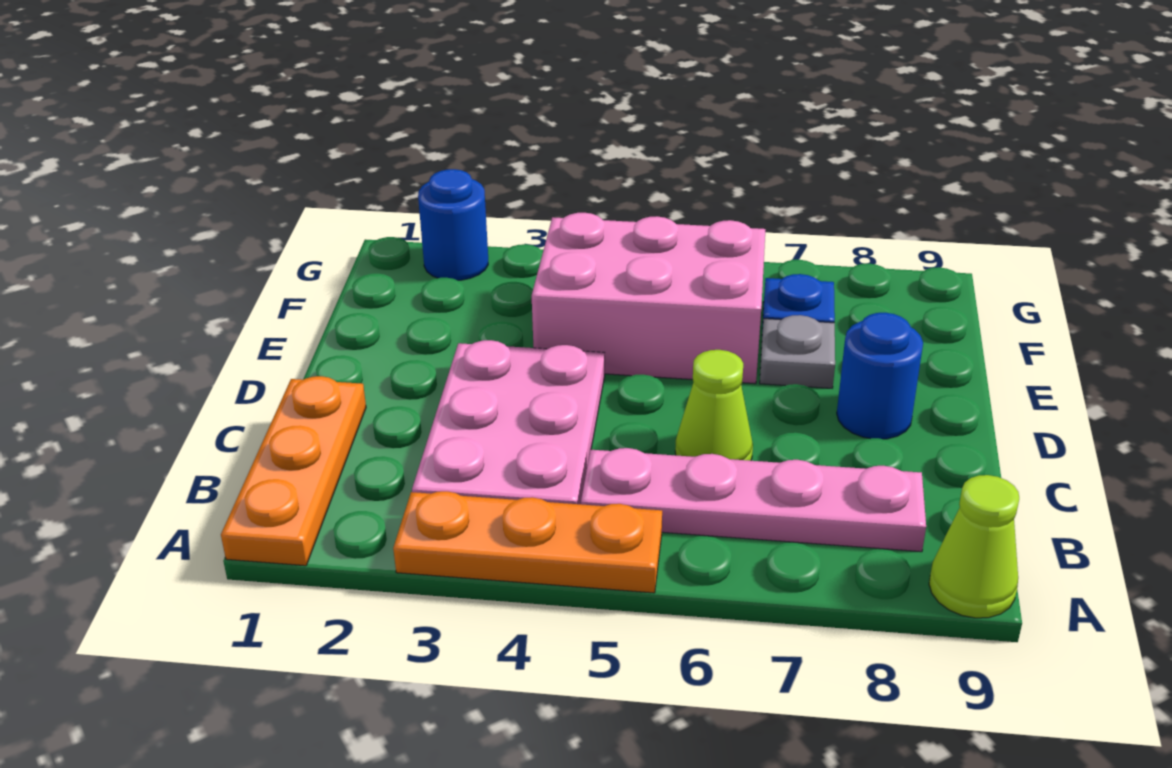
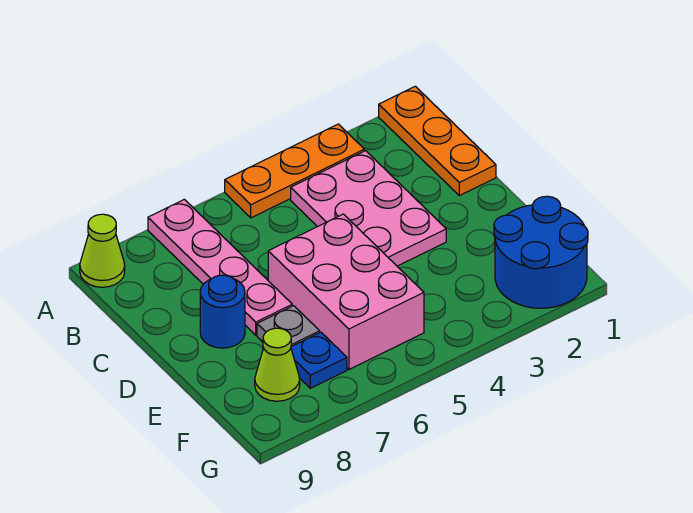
pink 1x4 plate [581,448,926,552] -> pink 1x4 plate turned to [148,199,292,335]
lime 1x1 cone [675,350,753,461] -> lime 1x1 cone moved to [255,328,300,401]
pink 2x3 brick [532,213,766,384] -> pink 2x3 brick turned to [268,214,424,369]
blue 1x1 round brick [418,169,488,280] -> blue 2x2 round brick [494,196,588,308]

